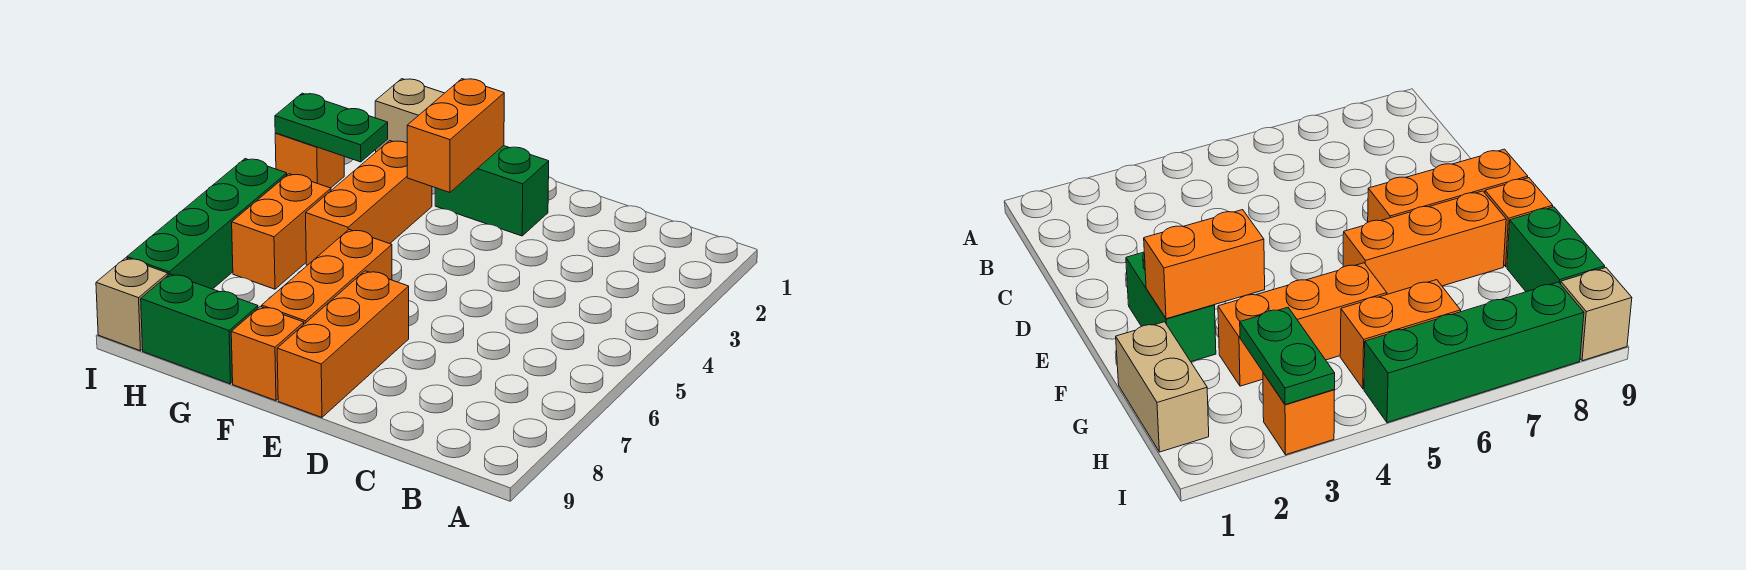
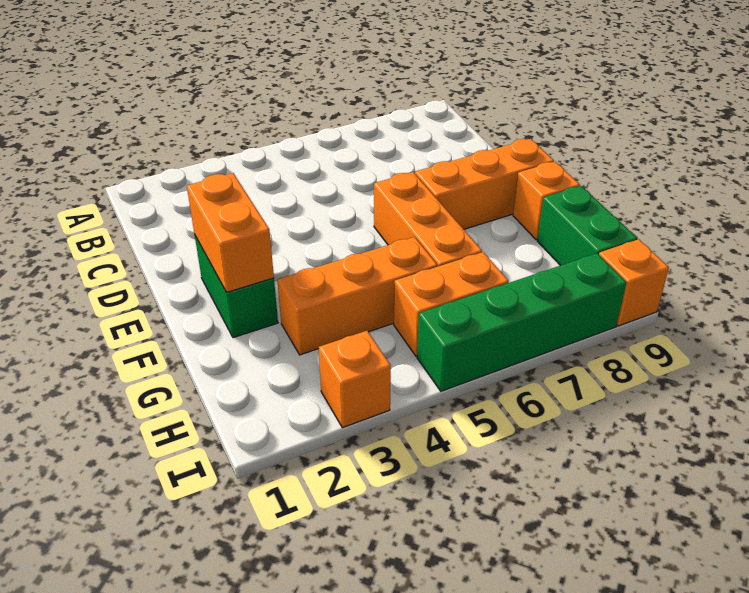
orange 1x2 brick [407,79,504,193] -> orange 1x2 brick turned to [187,173,274,292]
orange 1x3 brick [262,230,392,324] -> orange 1x3 brick turned to [374,172,482,267]
tan 1x2 brick [375,79,444,152] -> none
green 1x2 plate [275,93,388,162] -> none
tan 1x1 brick [96,258,168,351] -> orange 1x1 brick [599,239,669,326]

